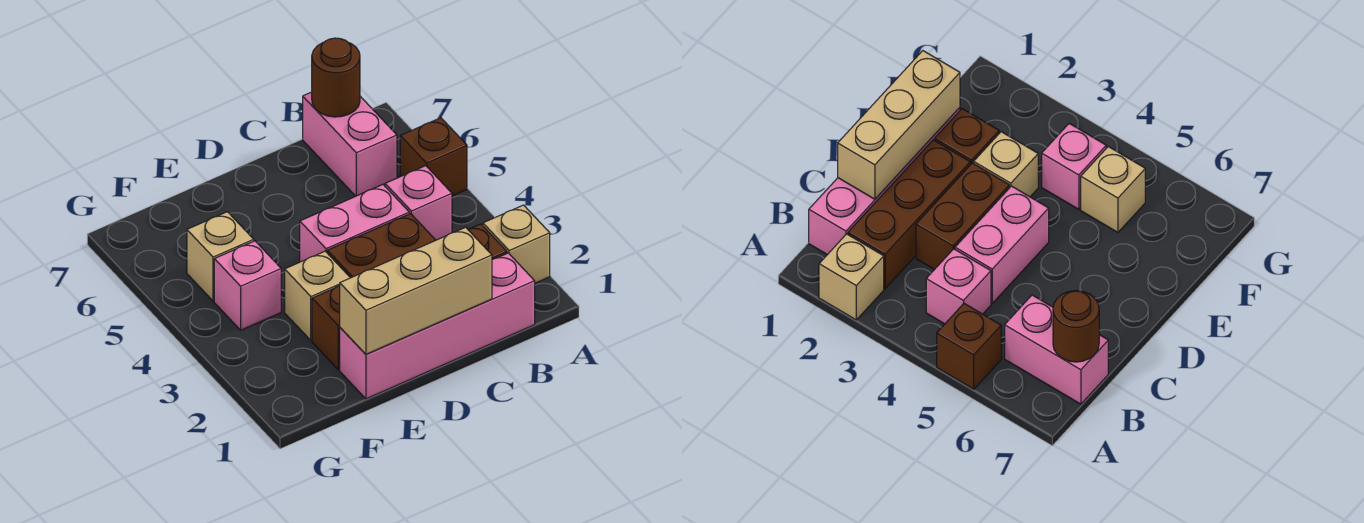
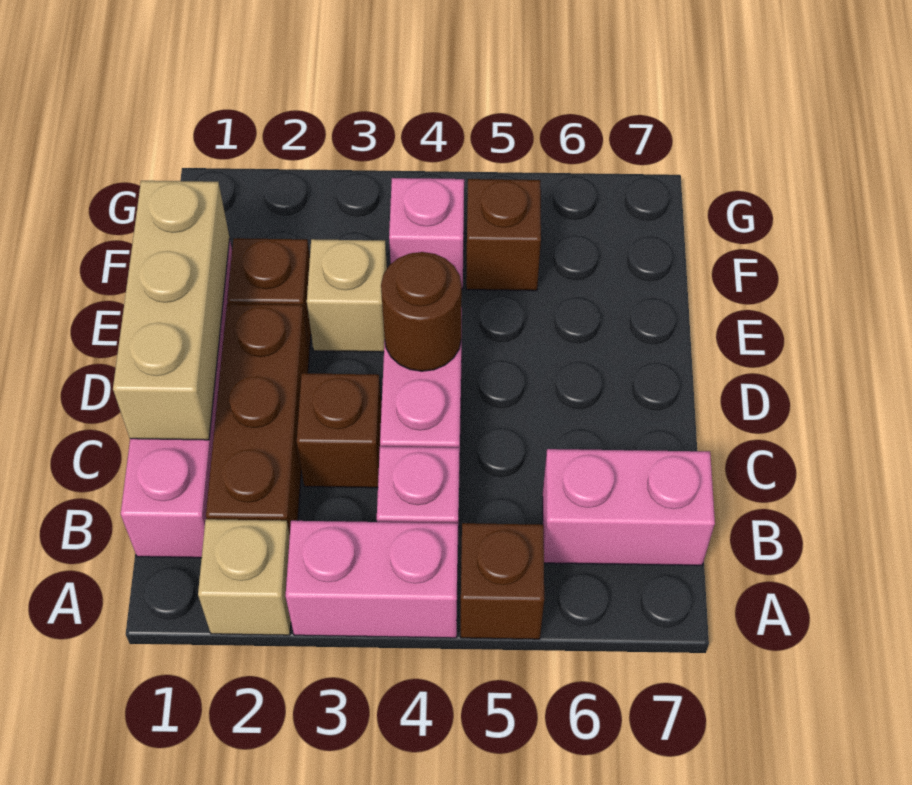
none -> pink 1x2 brick [286,521,458,638]
brown 1x1 round brick [312,38,360,117] -> brown 1x1 round brick moved to [381,252,462,371]
brown 1x2 brick [327,214,436,278] -> brown 1x1 brick [297,373,382,488]
tan 1x1 brick [187,212,254,301] -> brown 1x1 brick [466,179,541,291]

